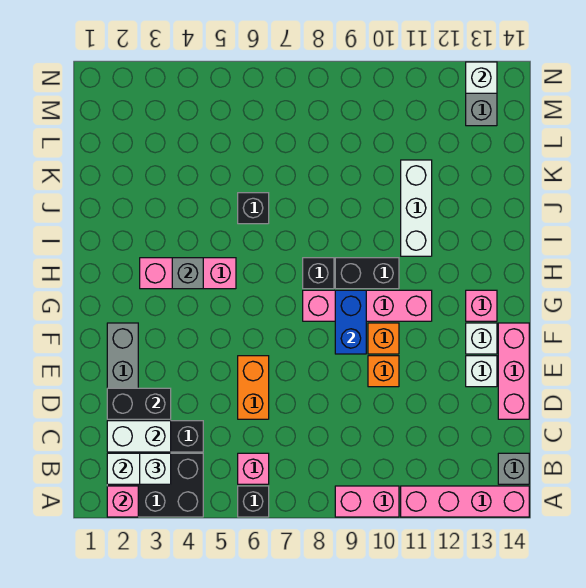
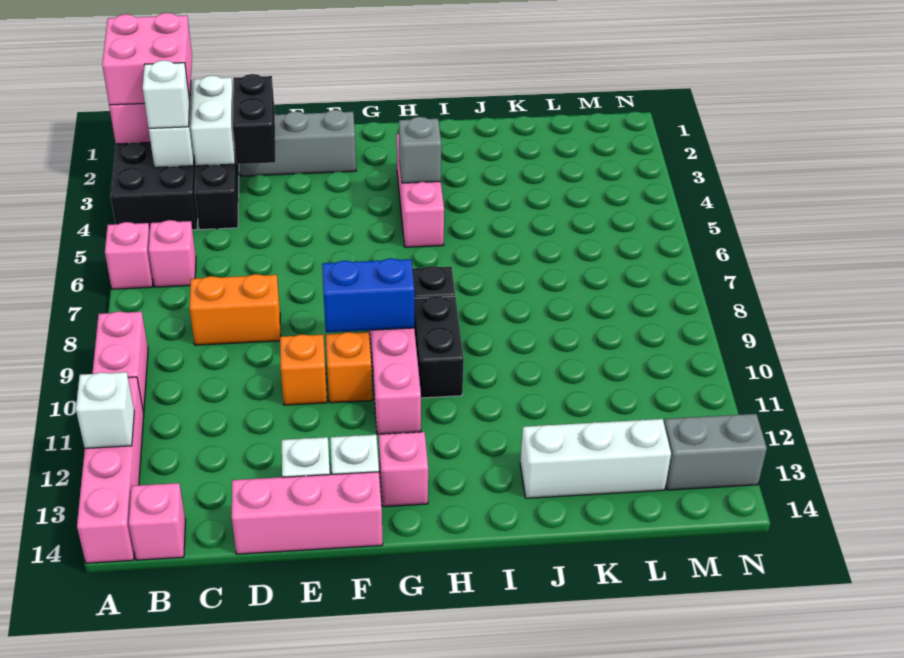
none -> pink 2x2 brick [102,13,192,105]
black 1x1 brick [238,486,269,517] -> pink 1x1 brick [105,222,153,289]
grey 1x1 brick [498,453,529,484] -> pink 1x1 brick [129,483,186,560]
orange 1x2 brick [238,356,269,419] -> orange 1x2 brick moved to [189,274,281,345]
white 1x3 brick [401,160,432,256] -> white 1x3 brick moved to [520,419,671,498]
black 1x1 brick [238,193,269,224] -> none
white 1x1 brick [466,62,497,93] -> white 1x1 brick moved to [76,372,134,448]

